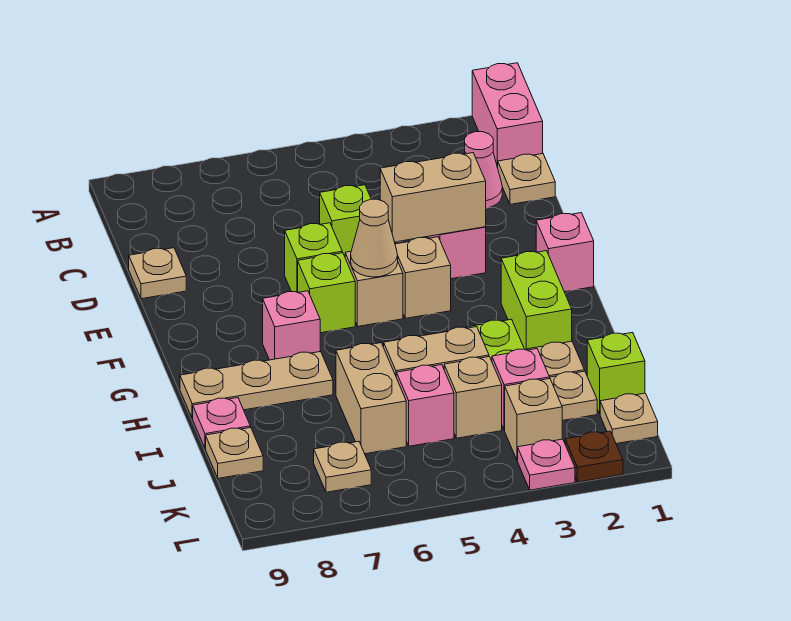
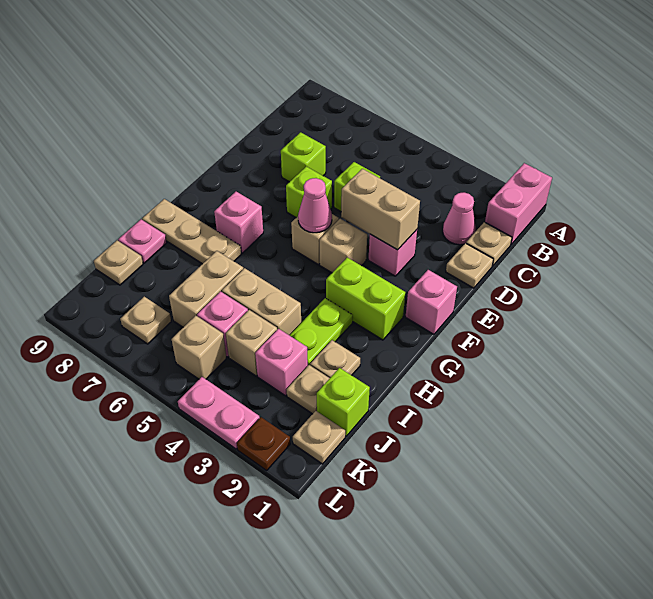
tan 1x1 plate [129,248,186,299] -> tan 1x1 plate moved to [446,243,493,288]
tan 1x1 cone [351,199,398,277] -> pink 1x1 cone [298,178,332,233]
lime 1x1 brick [298,253,355,333] -> lime 1x1 brick moved to [281,132,326,182]
lime 1x2 brick [501,251,572,350] -> lime 1x2 brick turned to [326,258,405,340]
tan 1x1 brick [505,379,562,460] -> tan 1x1 brick moved to [172,316,226,379]
pink 1x1 plate [518,439,575,490] -> pink 1x2 plate [178,377,260,449]

